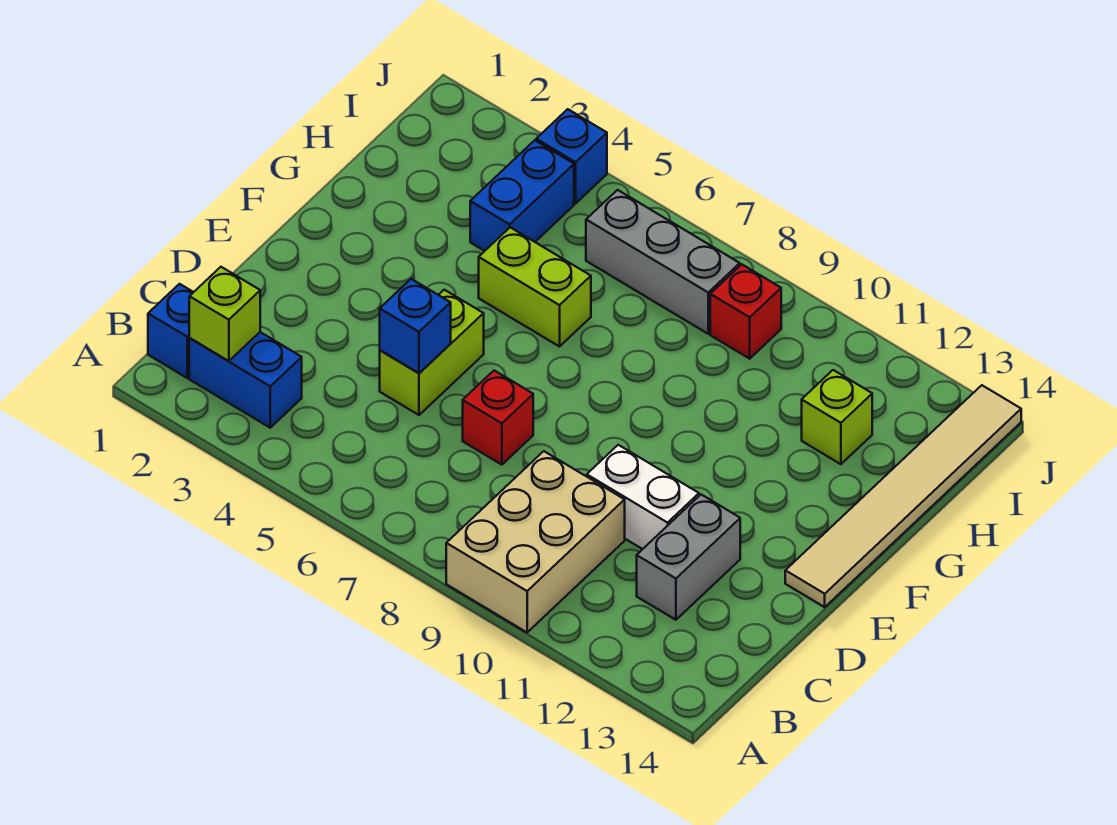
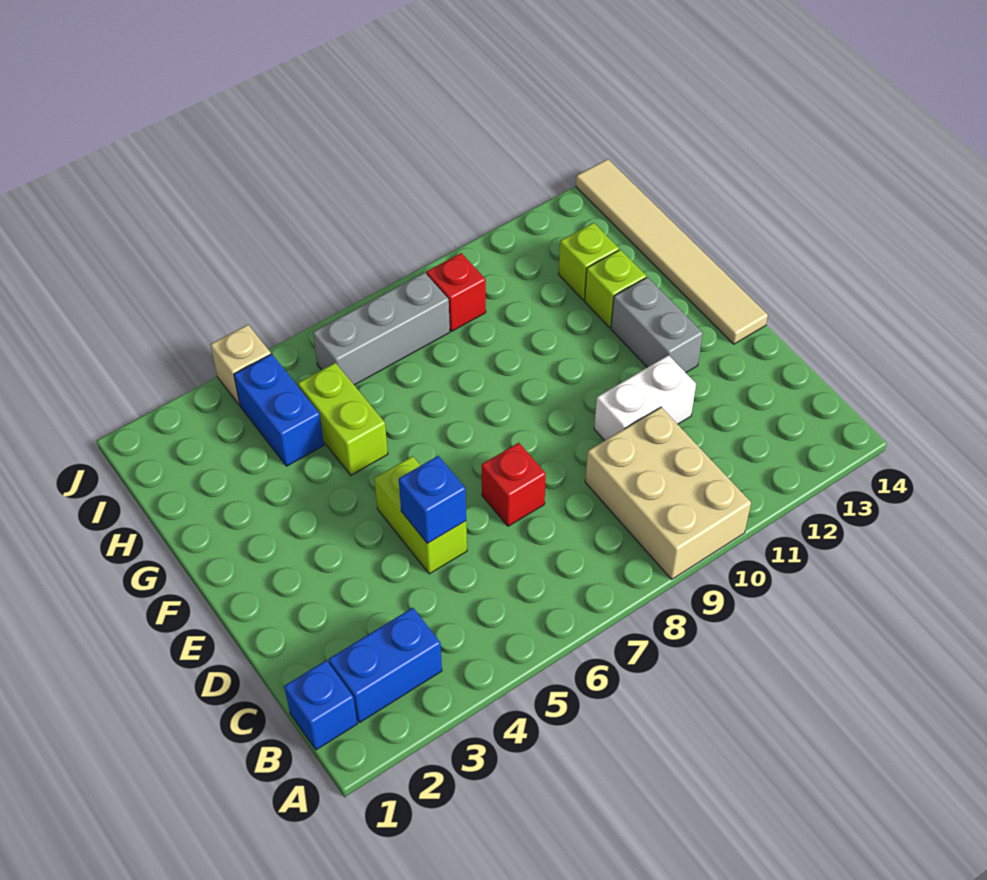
lime 1x1 brick [189,267,260,361] -> lime 1x1 brick moved to [585,250,646,328]
grey 1x2 brick [637,495,740,620] -> grey 1x2 brick moved to [611,277,703,372]
lime 1x2 brick [479,227,591,347] -> lime 1x2 brick turned to [298,363,388,475]
blue 1x1 brick [536,109,607,203] -> tan 1x1 brick [211,325,271,405]

